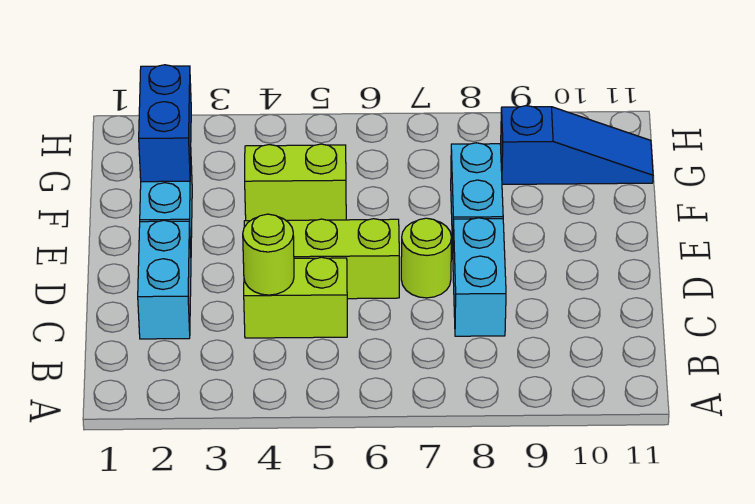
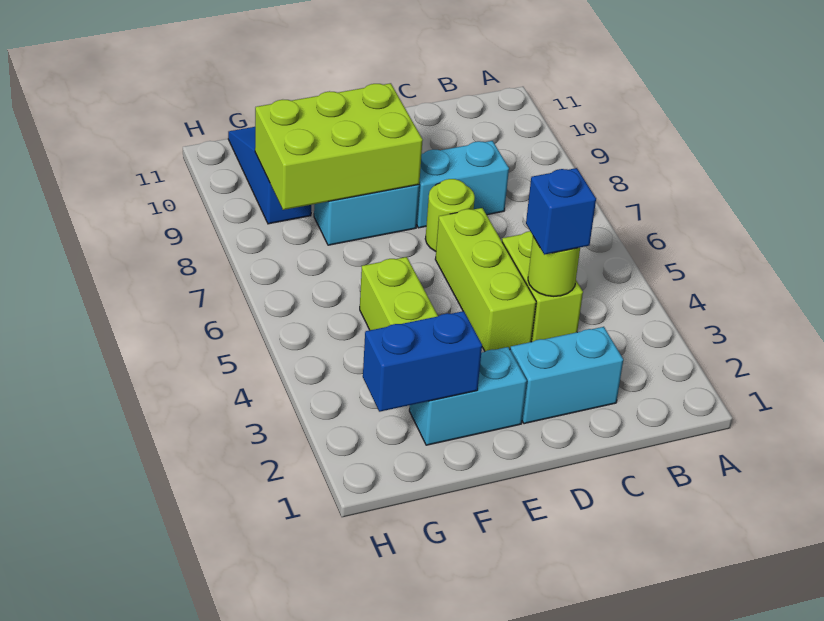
none -> blue 1x1 brick [526,168,596,255]
none -> lime 2x3 brick [255,83,423,210]

